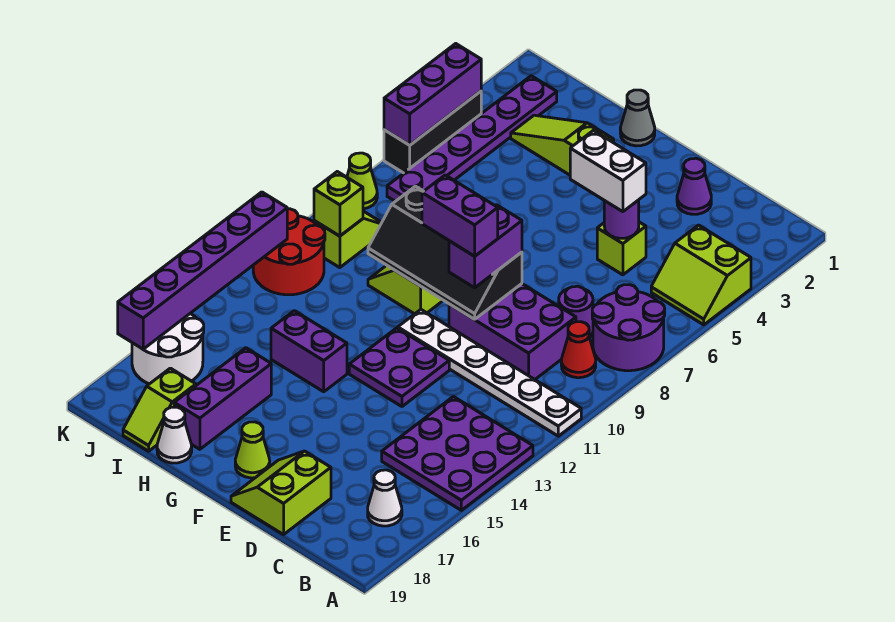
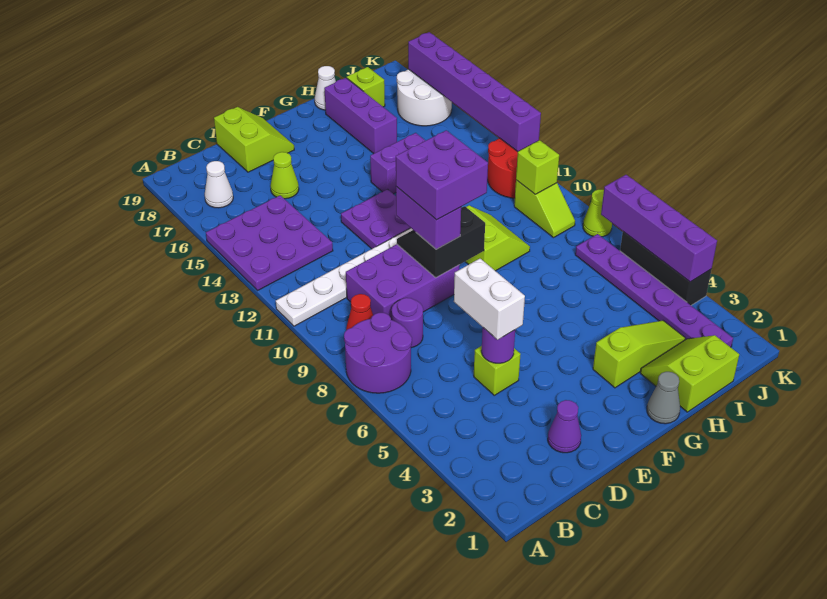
lime 2x2 slope [651,225,751,325] -> lime 2x2 slope moved to [640,335,739,412]
white 1x2 brick [570,130,646,212] -> white 1x2 brick turned to [454,259,525,340]
black 2x4 slope [368,186,522,319] -> black 2x2 slope [397,206,485,278]
purple 1x2 brick [422,175,498,256] -> purple 2x2 brick [396,130,488,220]
lime 1x1 cone [235,422,270,478] -> lime 1x1 cone moved to [270,152,299,199]
purple 1x3 brick [384,44,481,145] -> purple 1x4 brick [601,175,717,282]

